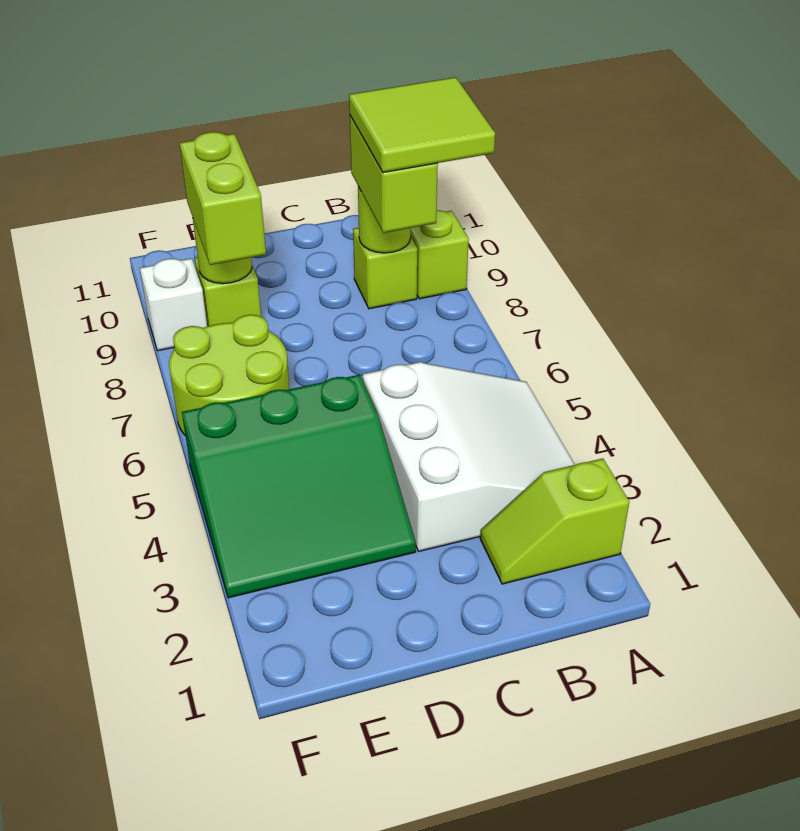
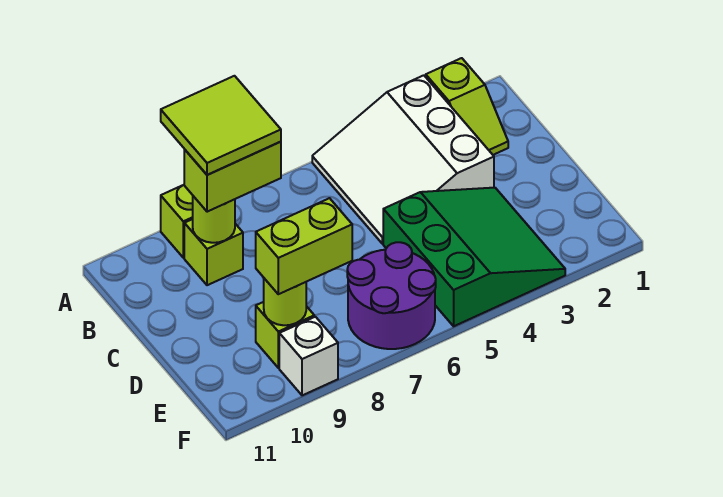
white 3x3 slope [363,362,575,551] -> white 3x3 slope turned to [312,75,494,244]
lime 2x2 round brick [169,315,290,435] -> purple 2x2 round brick [347,242,436,349]

